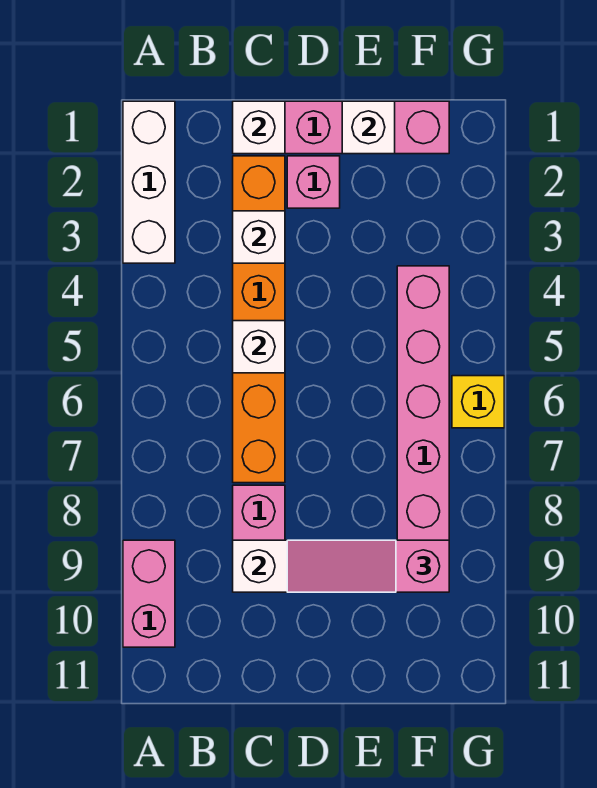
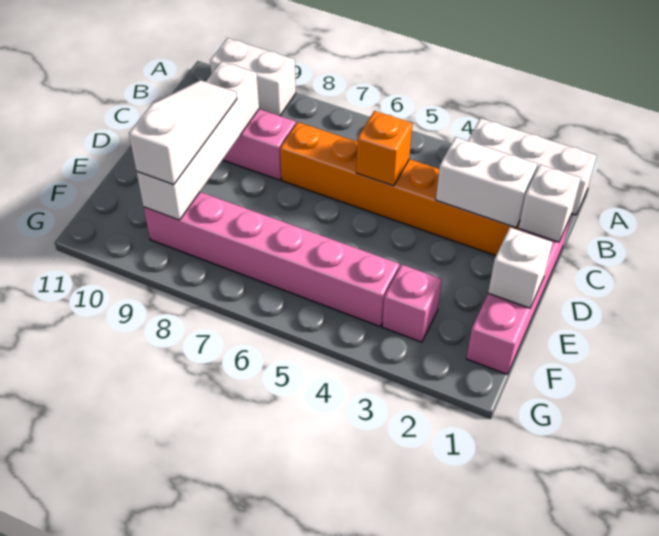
pink 1x2 brick [123,540,175,647] -> white 1x2 brick [210,38,296,116]
white 1x1 brick [233,211,285,263] -> white 1x2 brick [436,137,537,227]
white 1x1 brick [233,321,285,373] -> orange 1x1 brick [356,111,412,186]
pink 1x1 brick [287,156,340,208] -> pink 1x1 brick moved to [382,265,442,342]
pink 1x3 slope [287,540,449,592] -> white 1x3 slope [129,80,237,185]
yellow 1x1 brick [452,376,504,428] -> none

